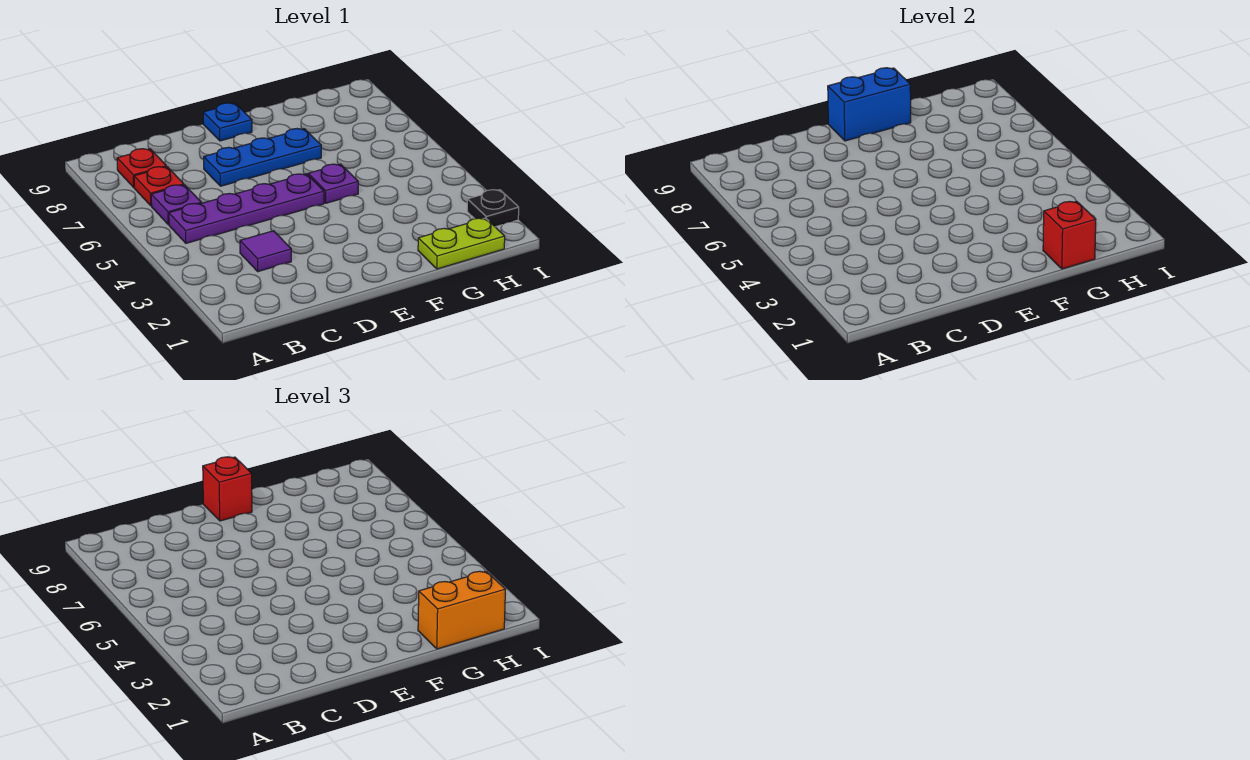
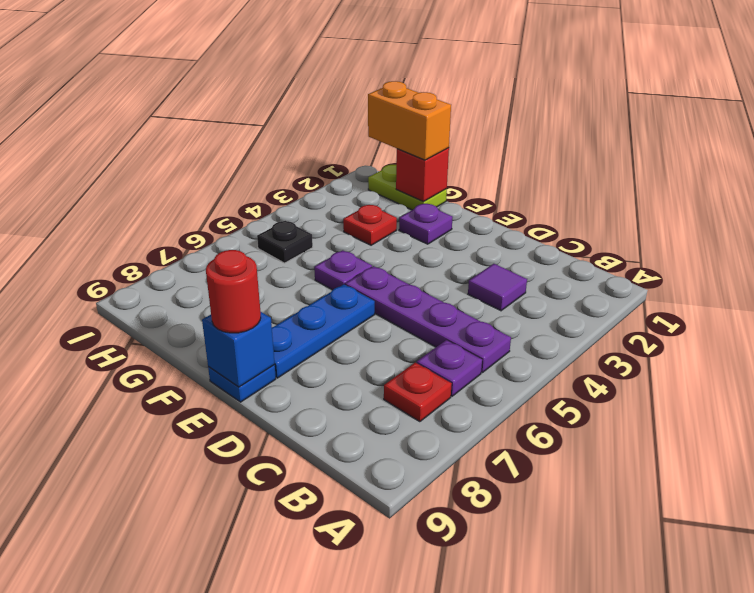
red 1x1 plate [117,149,166,187] -> red 1x1 plate moved to [343,205,397,245]
blue 1x3 plate [204,129,321,186] -> blue 1x3 plate turned to [272,284,375,378]
blue 1x2 brick [828,68,911,141] -> blue 1x1 brick [202,311,275,387]
red 1x1 brick [203,457,252,521] -> red 1x1 round brick [206,250,261,333]
none -> purple 1x1 plate [399,204,452,244]
black 1x1 plate [467,190,519,227] -> black 1x1 plate moved to [257,221,313,263]

